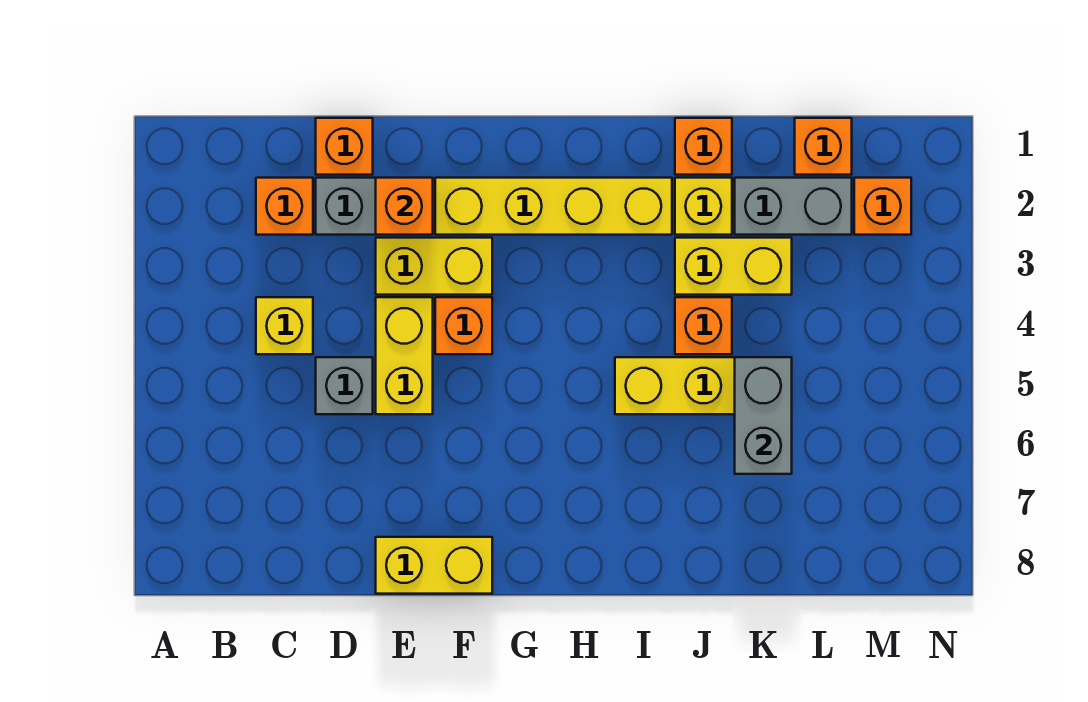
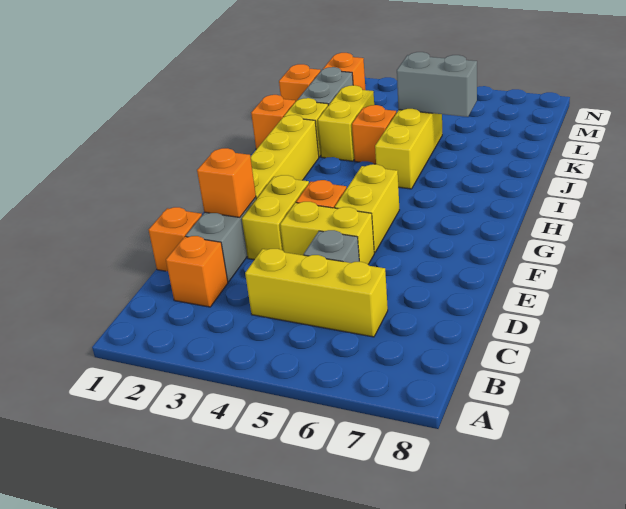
yellow 1x1 brick [256,297,313,354] -> yellow 1x3 brick [245,249,388,337]
yellow 1x2 brick [376,537,492,594] -> yellow 1x2 brick moved to [335,164,399,253]

